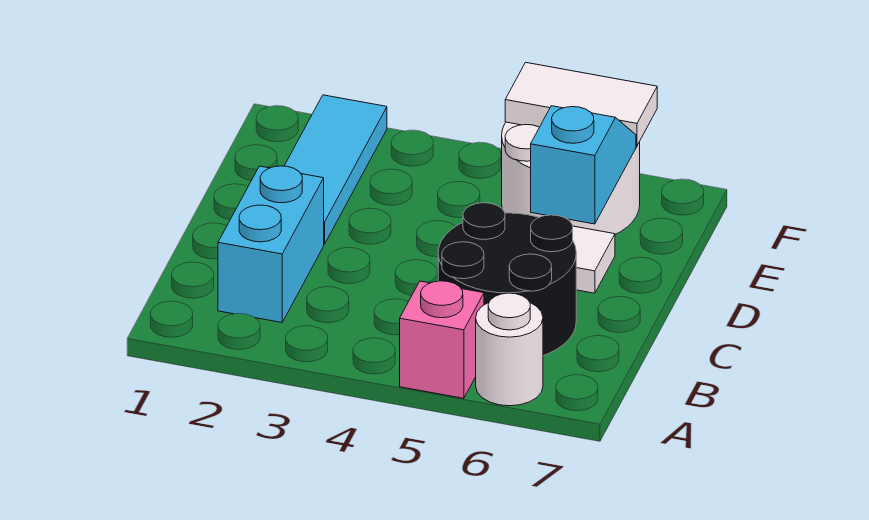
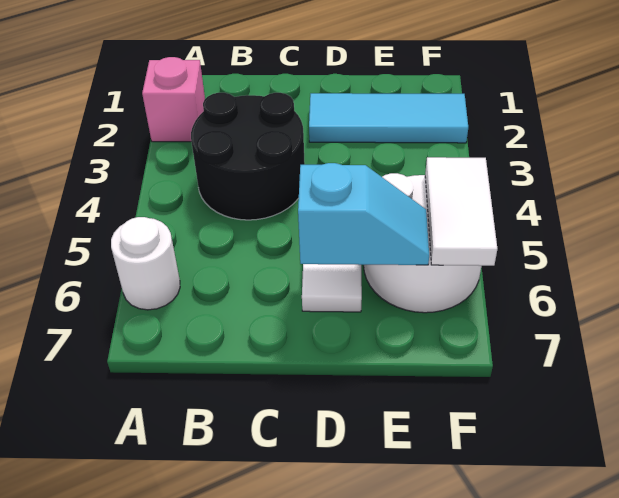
pink 1x1 brick [400,281,484,398] -> pink 1x1 brick moved to [142,57,205,142]
cyan 1x2 brick [218,166,324,323] -> none
black 2x2 round brick [438,203,576,355] -> black 2x2 round brick moved to [191,93,305,220]

